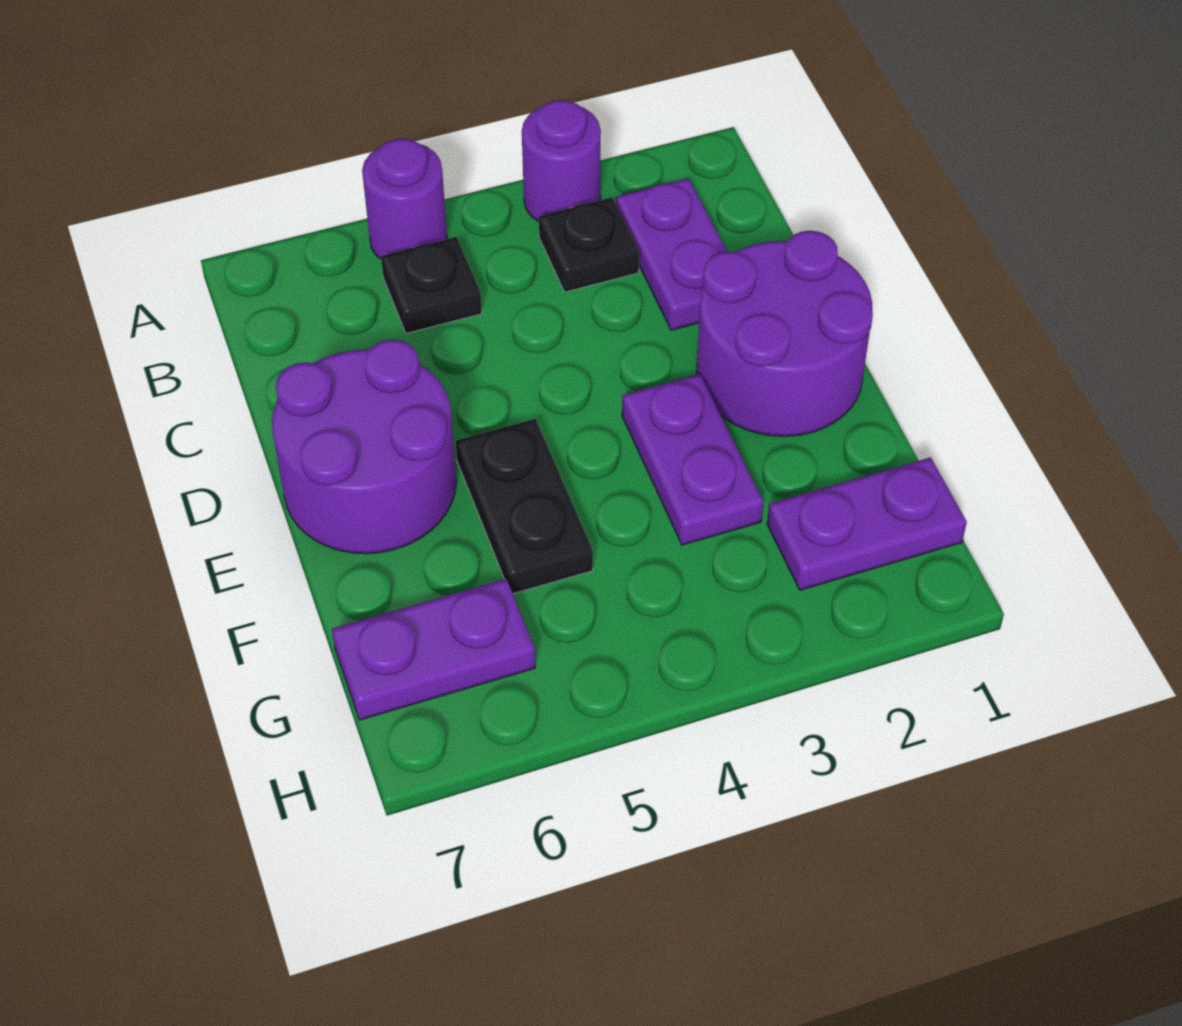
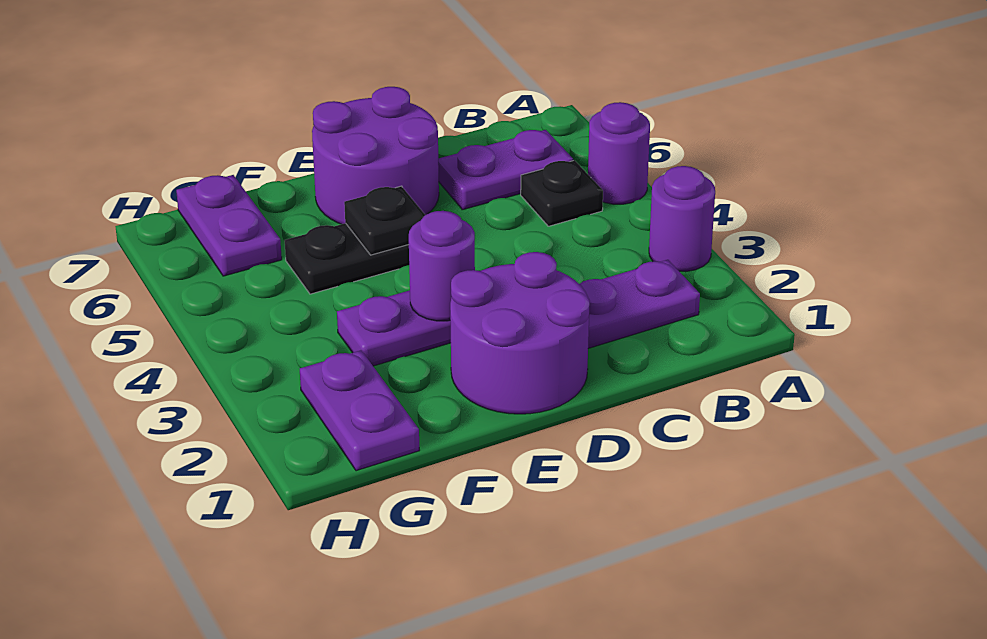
black 1x1 plate [539,198,639,292] -> black 1x1 plate moved to [344,186,425,255]
none -> purple 1x2 plate [438,130,573,210]
none -> purple 1x1 round brick [409,211,475,321]

